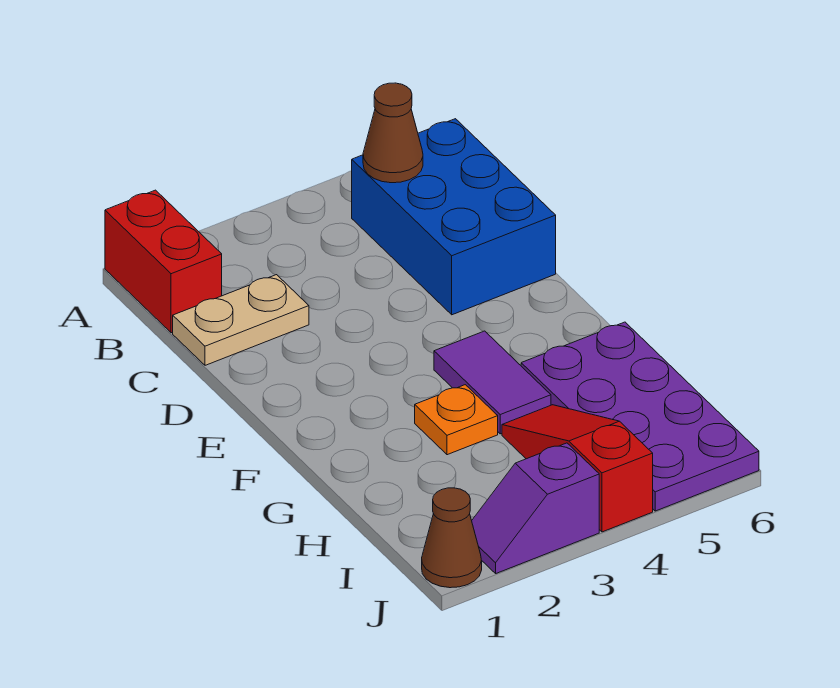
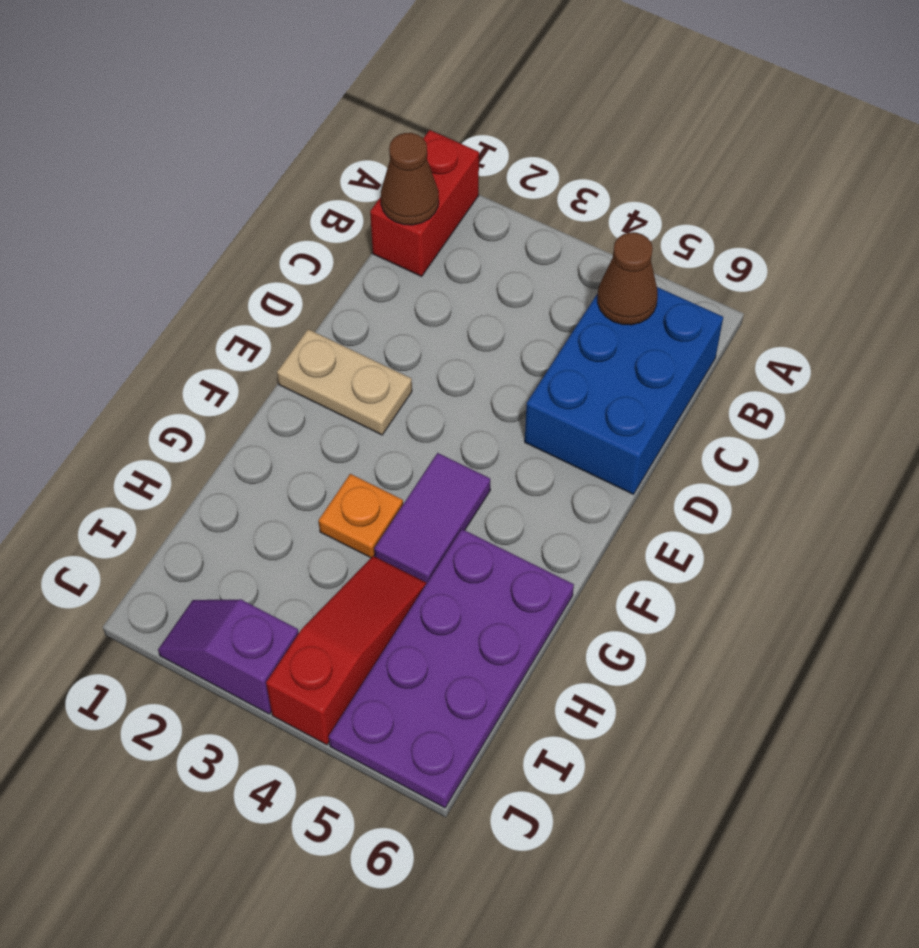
tan 1x2 plate [173,275,309,365] -> tan 1x2 plate moved to [277,329,412,435]
brown 1x1 cone [422,488,482,588] -> brown 1x1 cone moved to [381,133,439,225]

